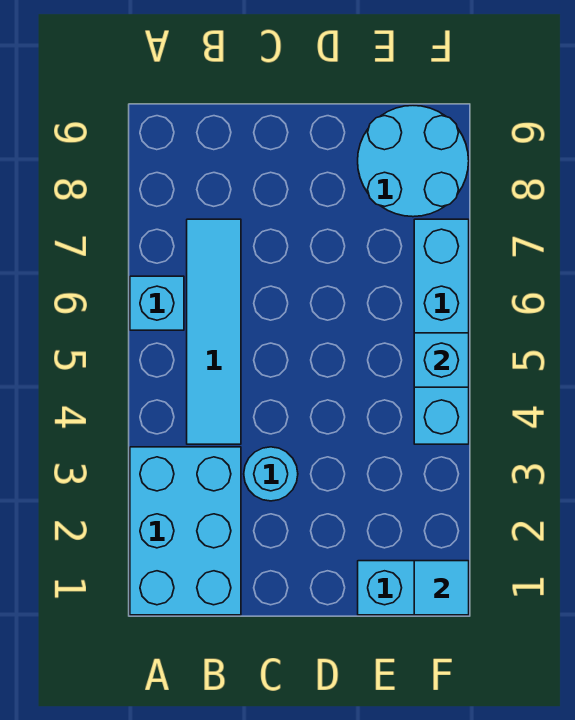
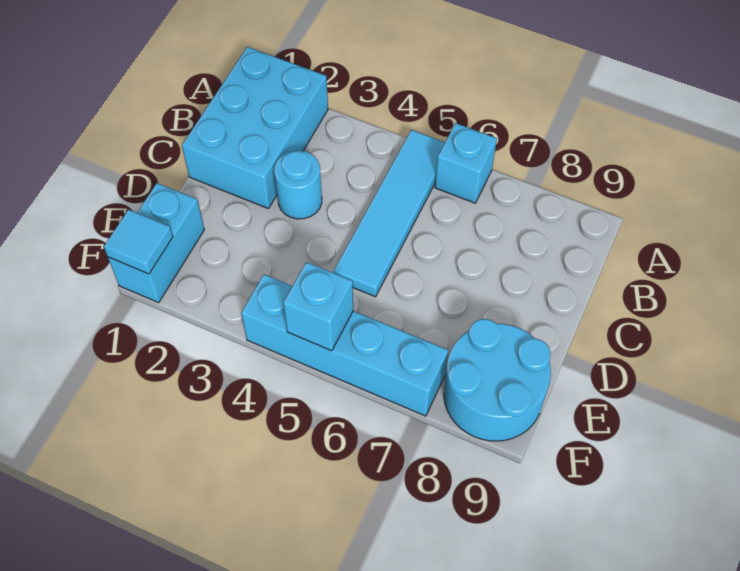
cyan 2x3 brick [130,447,241,615] -> cyan 2x3 brick turned to [182,47,328,209]
cyan 1x4 tile [187,219,241,444] -> cyan 1x4 tile turned to [334,130,445,297]

